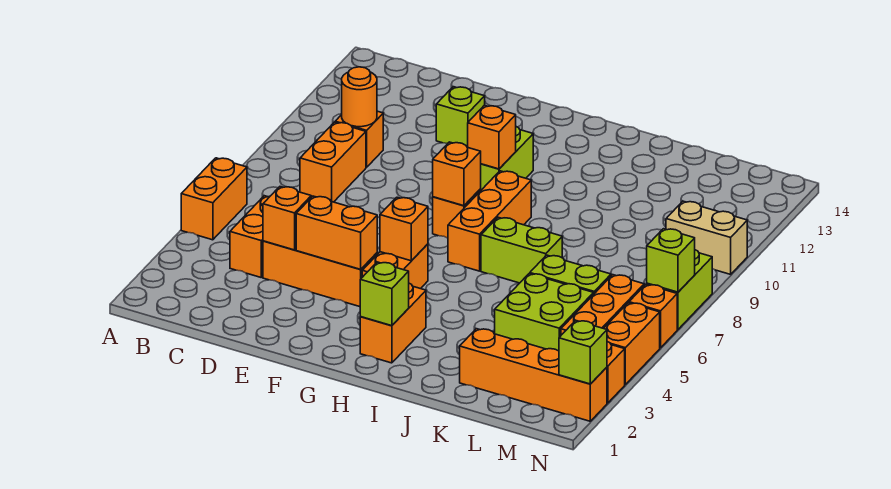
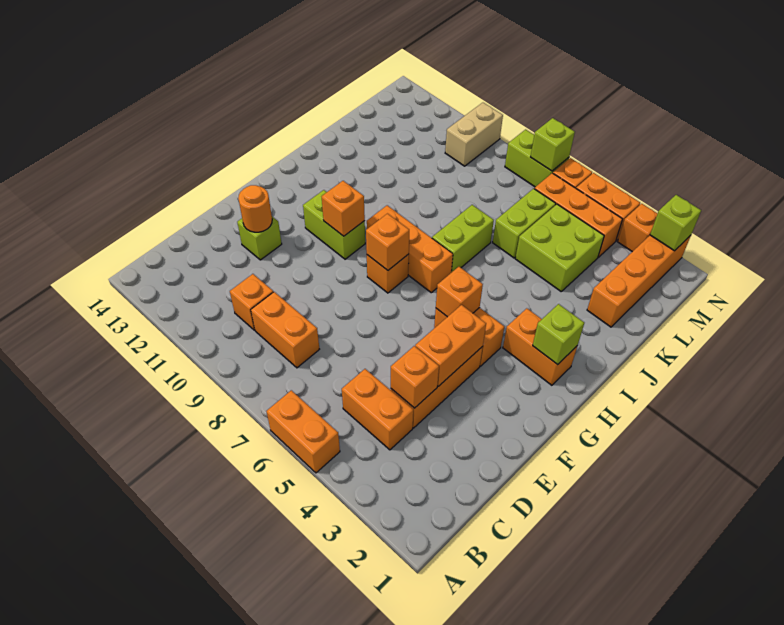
orange 1x1 round brick [342,67,377,127] -> orange 1x1 round brick moved to [238,185,272,232]

